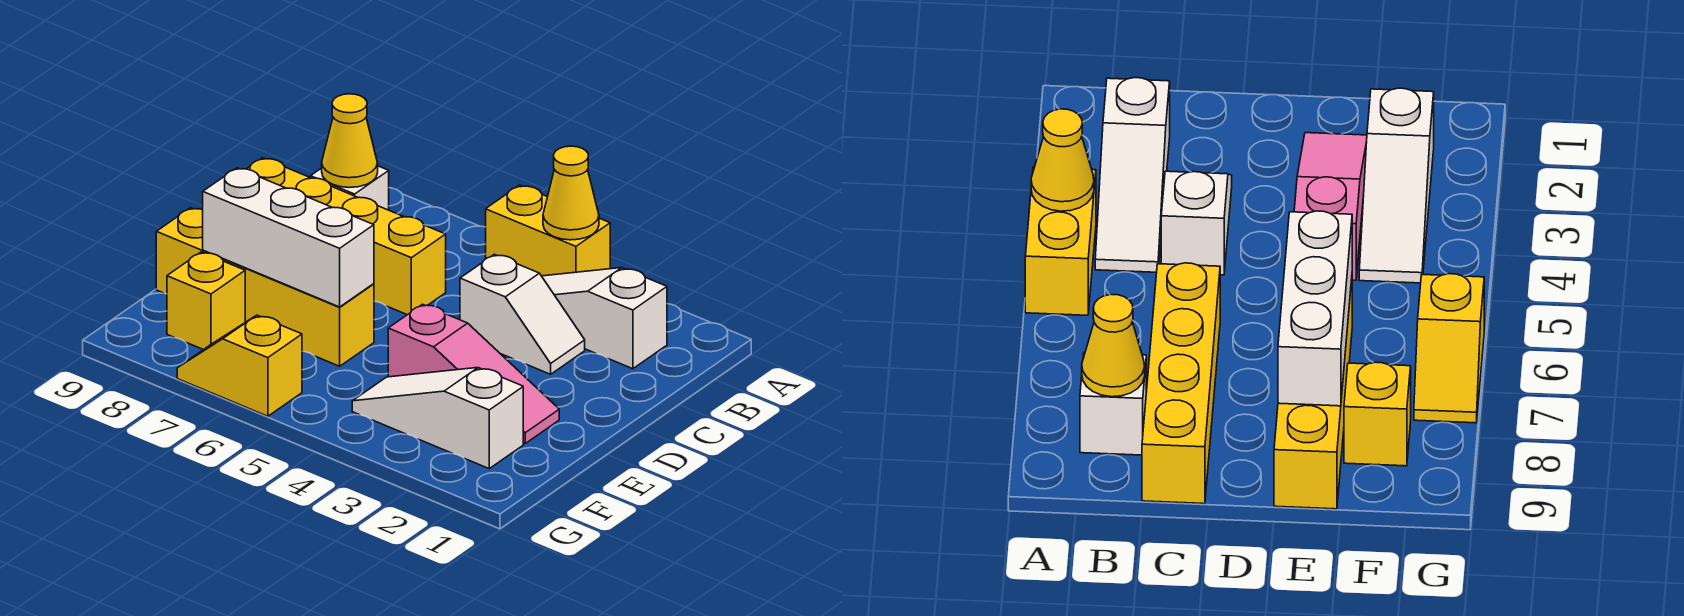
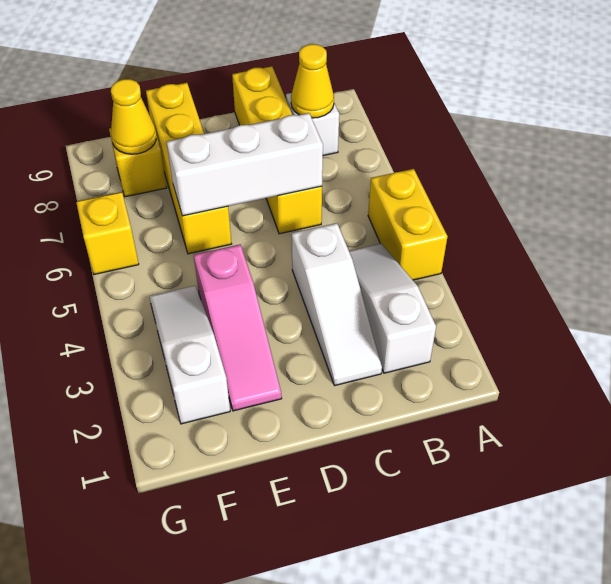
yellow 1x1 cone [543,146,599,240] -> yellow 1x1 cone moved to [111,79,156,154]
white 1x2 slope [460,254,585,374] -> white 1x3 slope [292,223,382,386]
white 1x3 brick [203,168,374,307] -> white 1x3 brick turned to [167,113,323,216]

